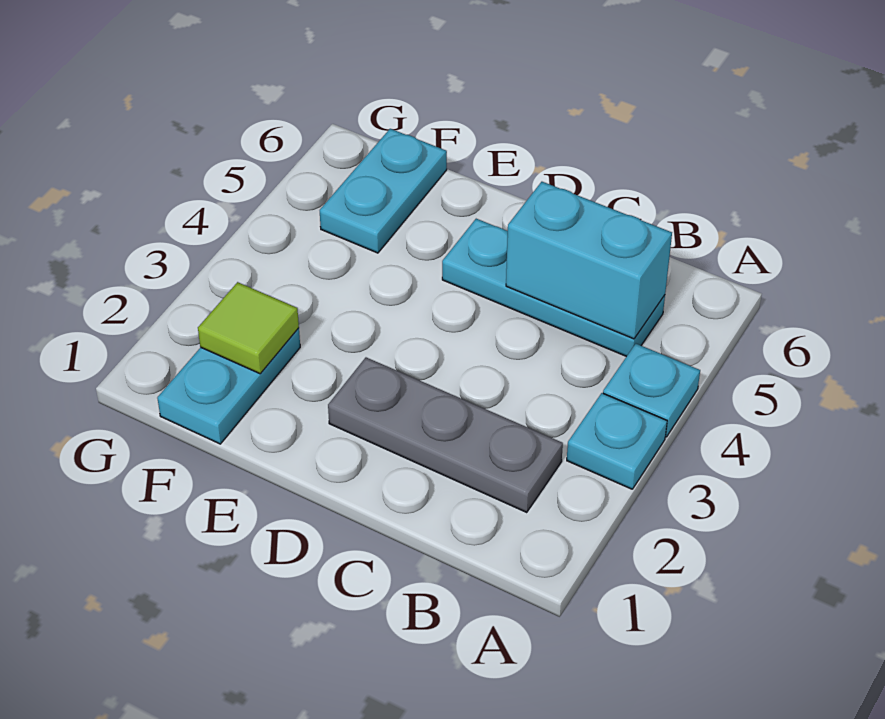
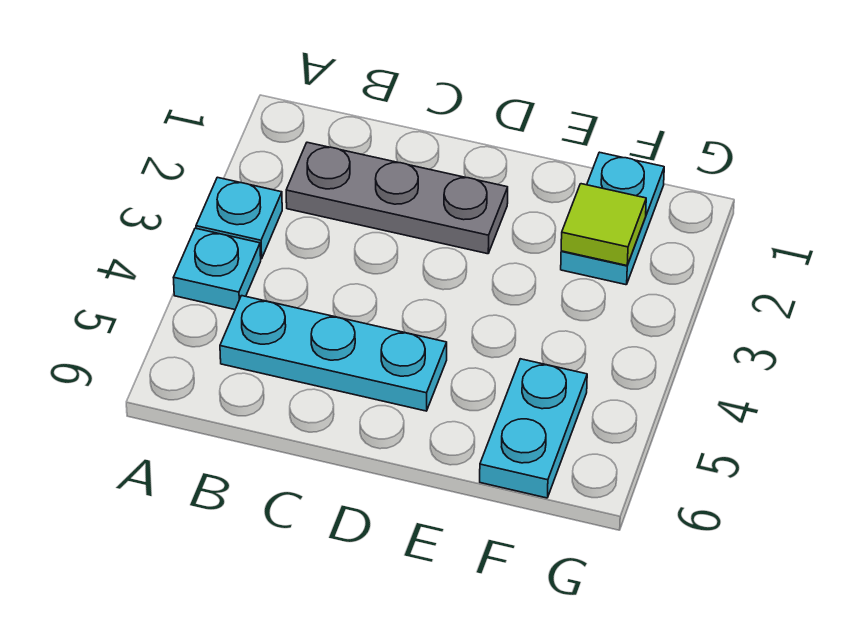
cyan 1x2 brick [506,182,672,339] -> none

